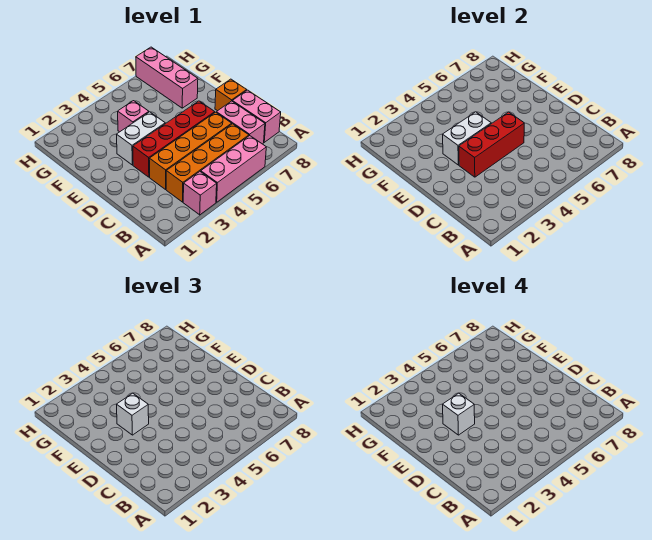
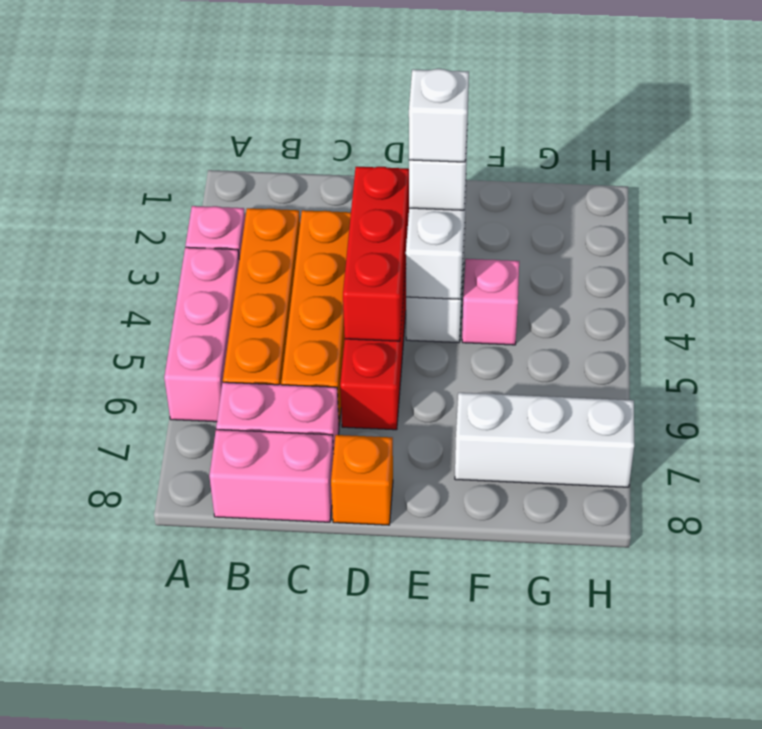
pink 1x3 brick [136,47,198,108] -> white 1x3 brick [455,393,634,487]

